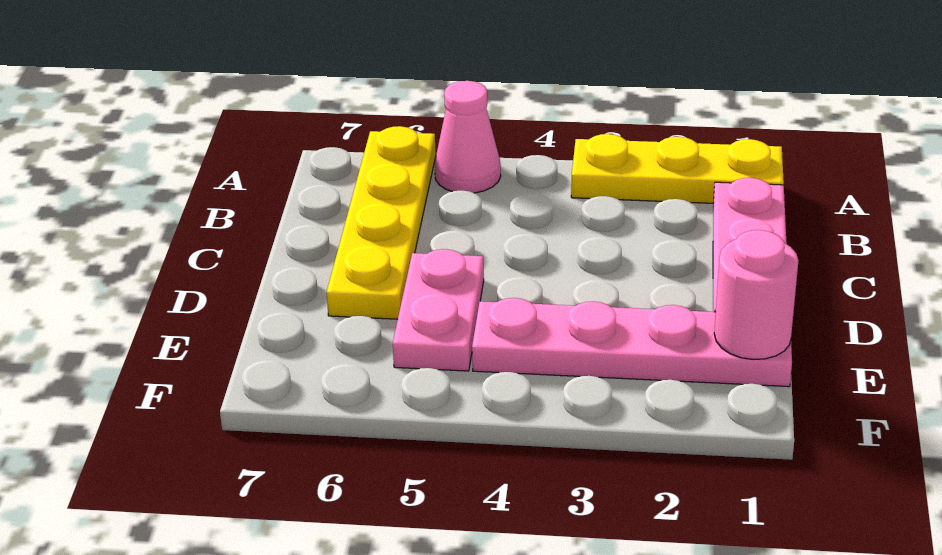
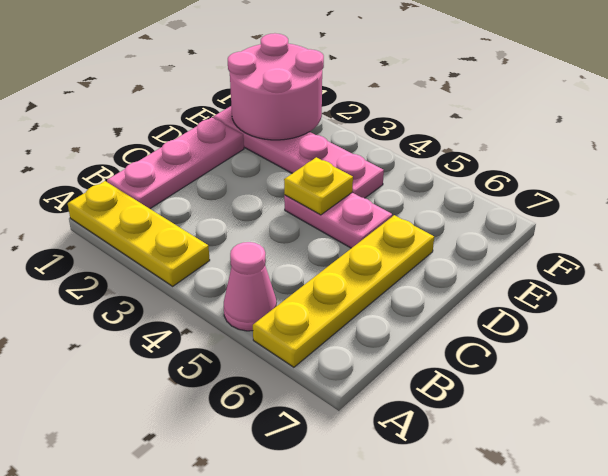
none -> yellow 1x1 plate [284,157,353,215]
pink 1x2 plate [393,249,484,371] -> pink 1x2 plate turned to [284,193,392,248]
pink 1x1 round brick [714,230,799,359] -> pink 2x2 round brick [228,33,324,140]

